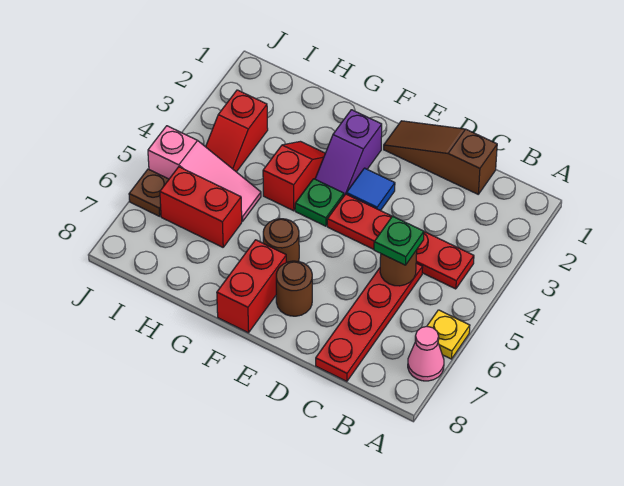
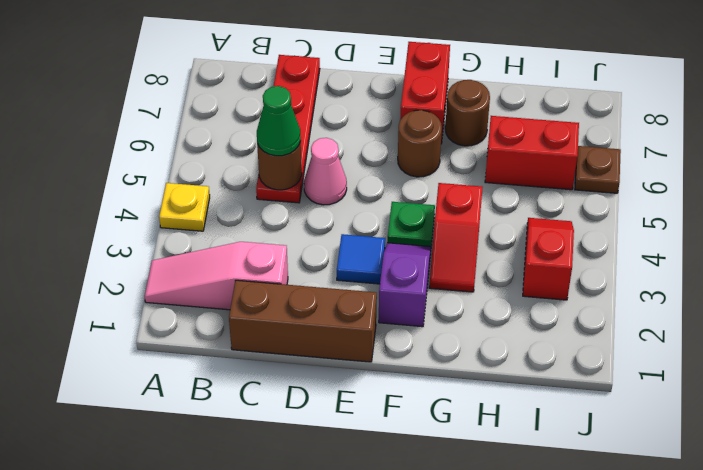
yellow 1x1 plate [427,310,470,359] -> yellow 1x1 plate moved to [159,183,210,231]
pink 1x1 cone [408,327,444,381] -> pink 1x1 cone moved to [304,138,347,205]
red 1x4 plate [327,194,474,289] -> none
brown 1x3 slope [384,121,497,194] -> brown 1x3 brick [229,280,377,362]
green 1x1 plate [374,216,424,265] -> green 1x1 cone [257,86,301,156]
brown 1x1 round brick [276,261,312,316] -> brown 1x1 round brick moved to [445,80,490,146]
pink 1x3 slope [148,126,261,221] -> pink 1x3 slope moved to [145,242,288,310]

